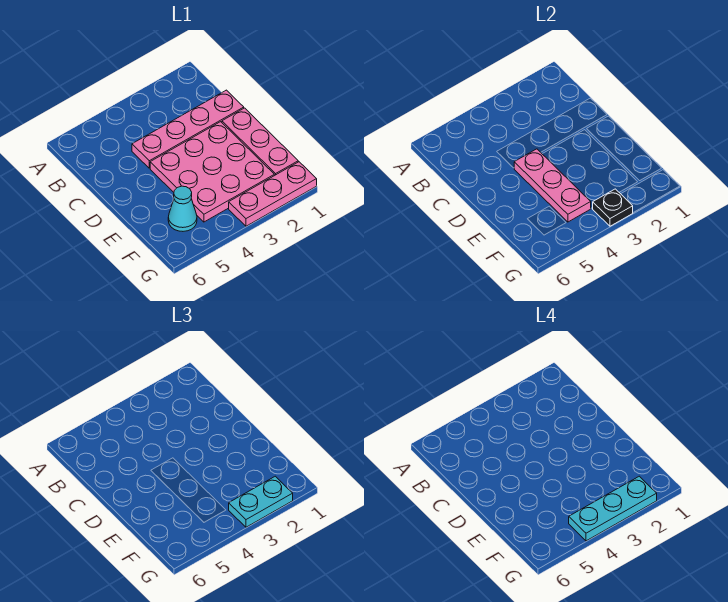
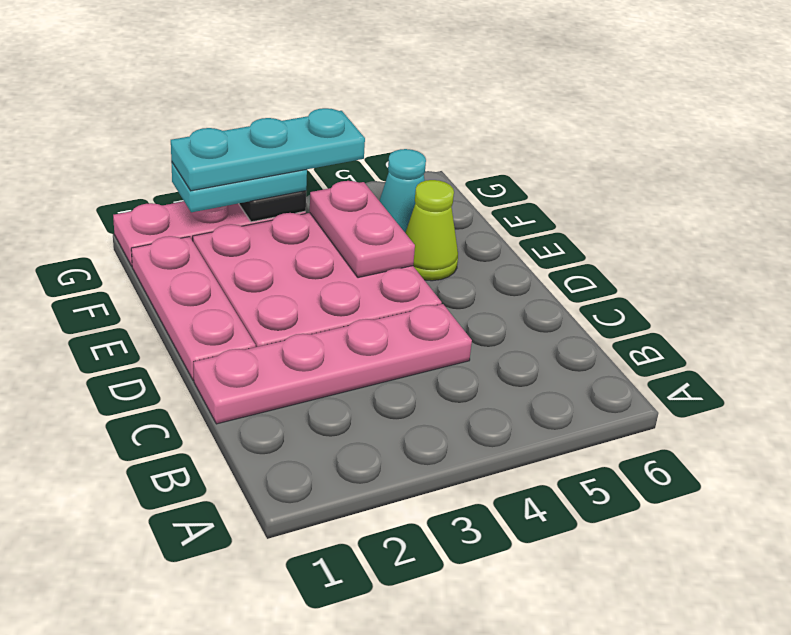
pink 1x3 plate [514,149,591,222] -> pink 1x2 plate [310,181,415,278]
none -> lime 1x1 cone [405,180,458,281]

